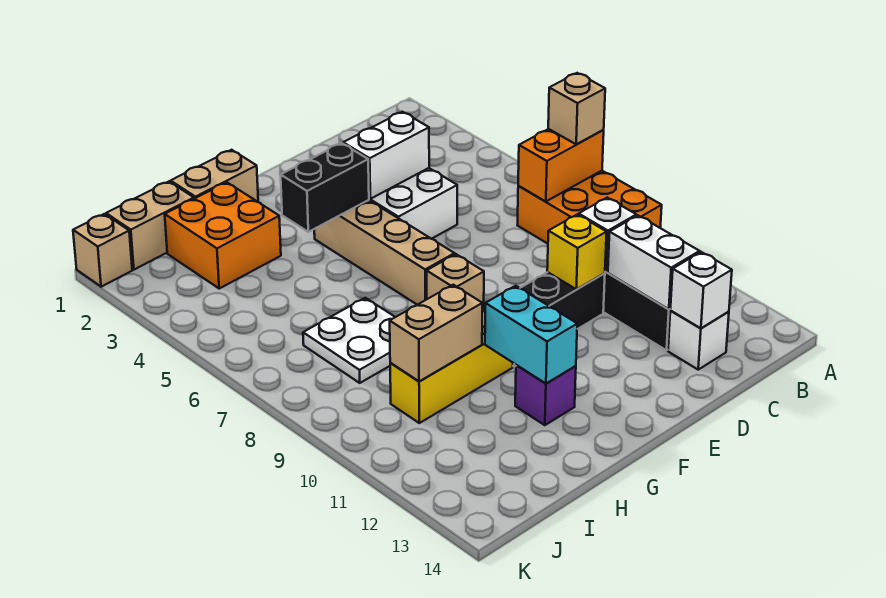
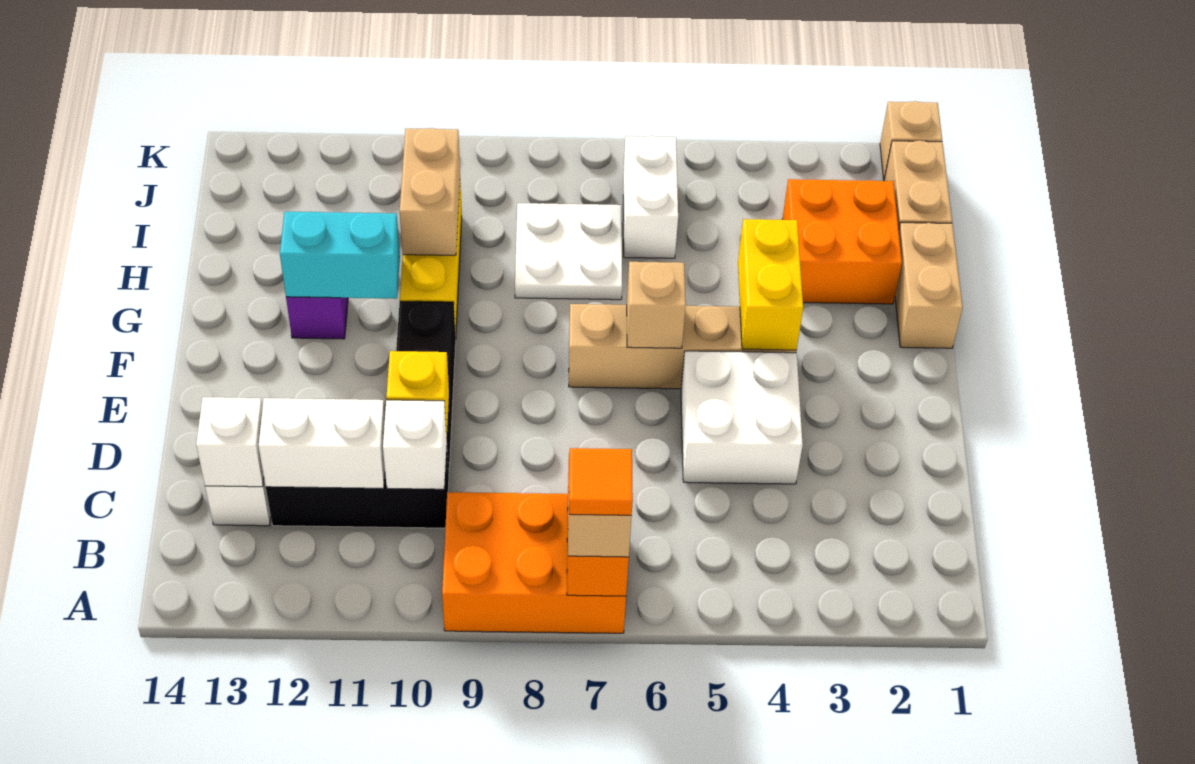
none -> orange 1x1 tile [569,448,633,515]
white 1x2 brick [343,112,429,199] -> white 1x2 brick moved to [623,136,678,258]
black 1x2 brick [281,143,369,232] -> yellow 1x2 brick [738,219,803,350]
tan 1x1 brick [427,254,484,310] -> tan 1x1 brick moved to [627,262,686,348]

